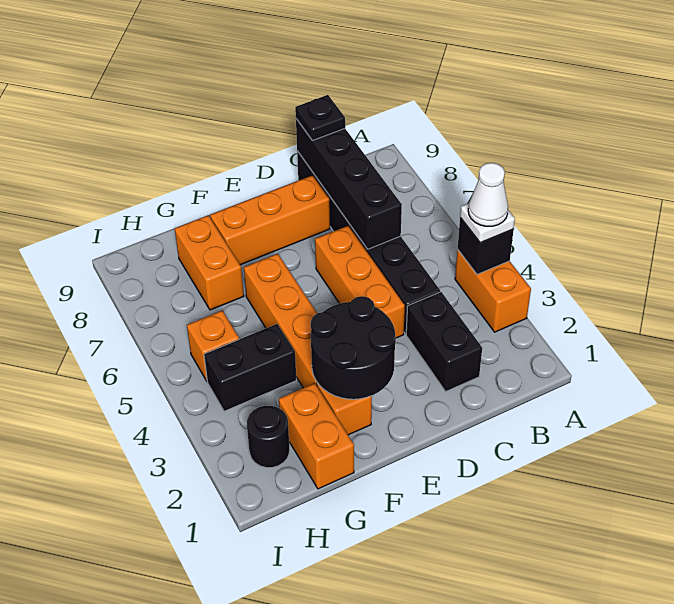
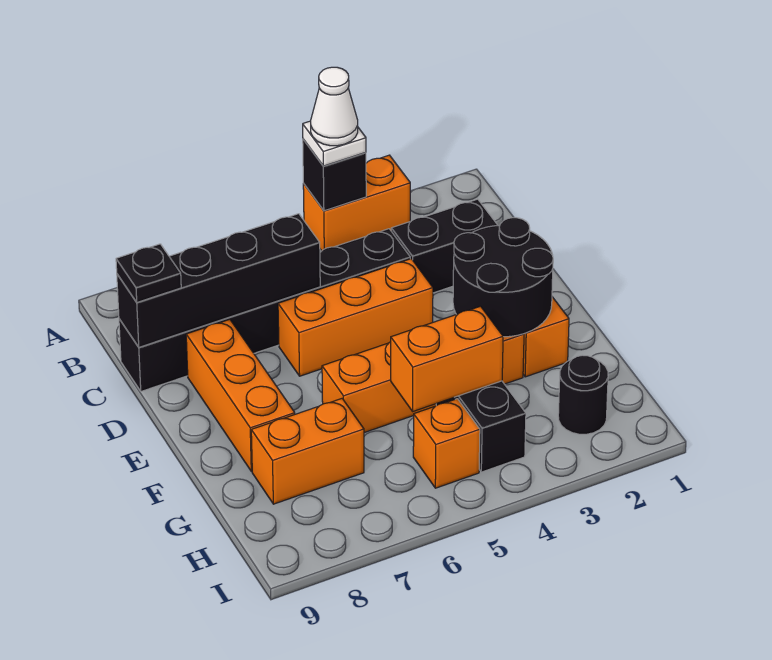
orange 1x2 brick [279,383,354,489] -> orange 1x2 brick moved to [391,306,503,411]

